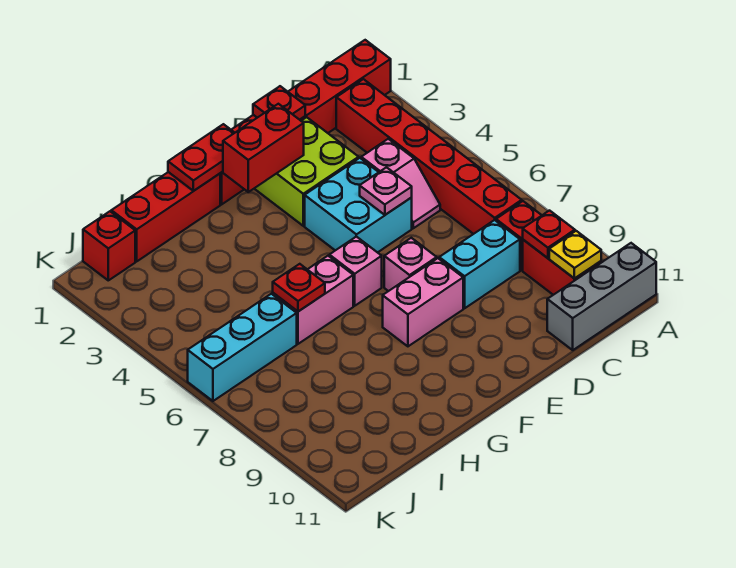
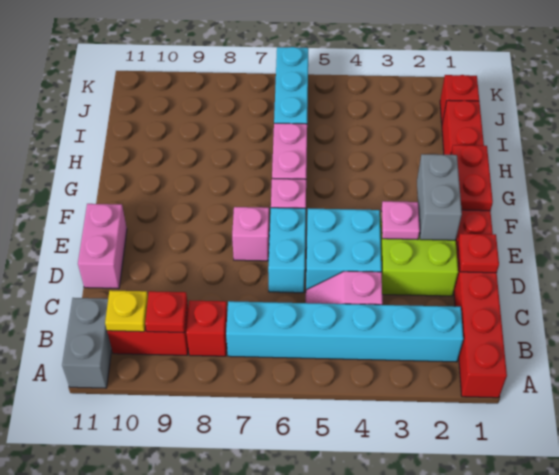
grey 1x3 brick [547,243,656,350] -> grey 1x2 brick [62,298,112,388]
red 1x6 brick [336,79,522,234] -> cyan 1x6 brick [226,301,463,362]
cyan 1x2 brick [439,220,520,308] -> cyan 1x2 brick moved to [268,208,306,293]
pink 1x1 plate [360,167,412,215] -> pink 1x1 plate moved to [381,201,420,240]
red 1x2 brick [223,104,304,192] -> grey 1x2 brick [417,154,462,240]
pink 1x2 brick [383,258,463,346] -> pink 1x2 brick moved to [78,204,127,289]
red 1x1 plate [273,264,325,311] -> none

